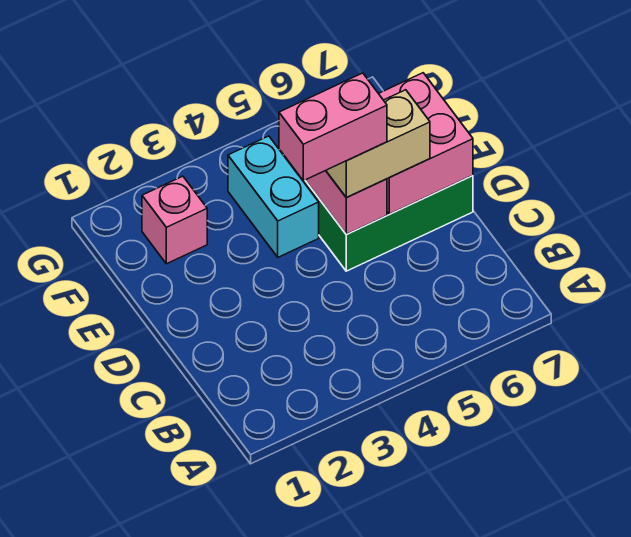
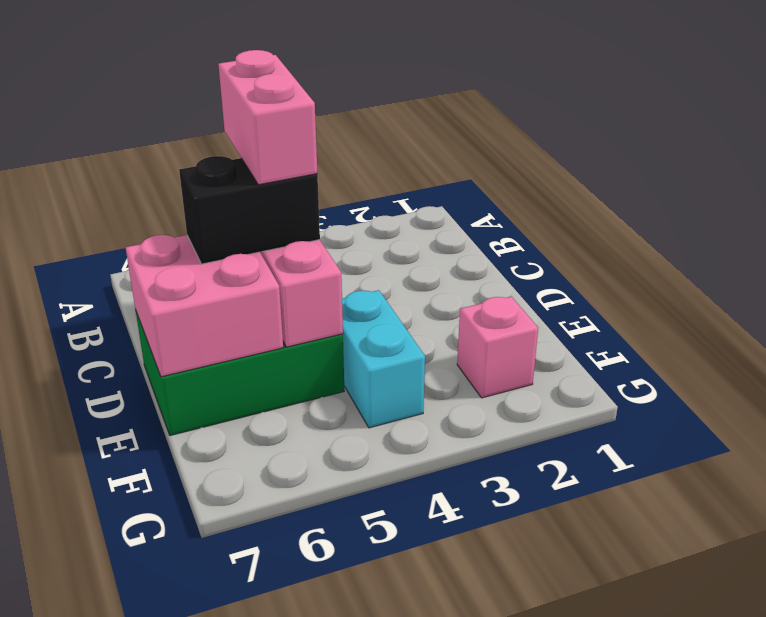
pink 1x2 brick [279,73,387,181] -> pink 1x2 brick turned to [218,50,317,185]
tan 1x2 brick [326,90,430,198] -> black 1x2 brick [179,156,320,264]

